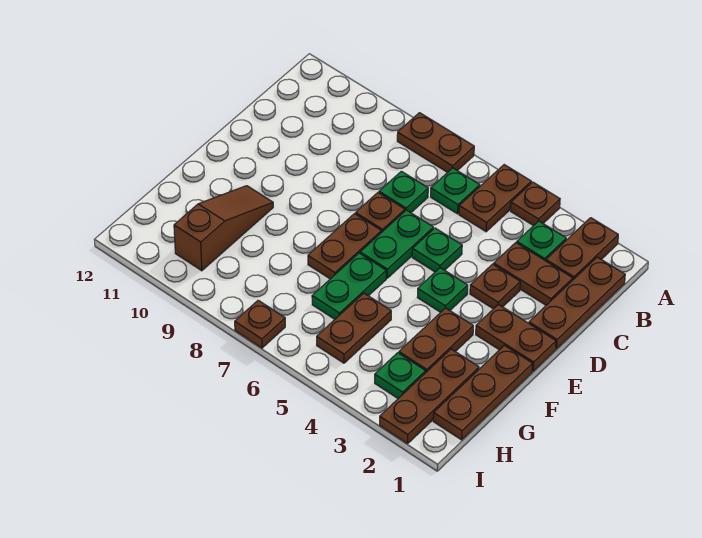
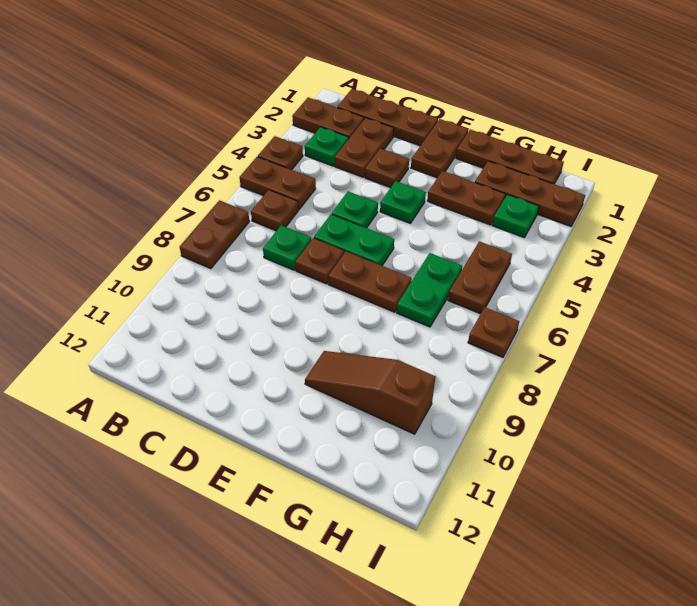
green 1x1 plate [431,168,480,214] -> brown 1x1 plate [251,190,298,231]
green 1x2 plate [312,253,386,319] -> green 1x2 plate turned to [397,253,462,327]
brown 1x2 plate [317,293,391,363] -> brown 1x2 plate turned to [448,241,512,314]

